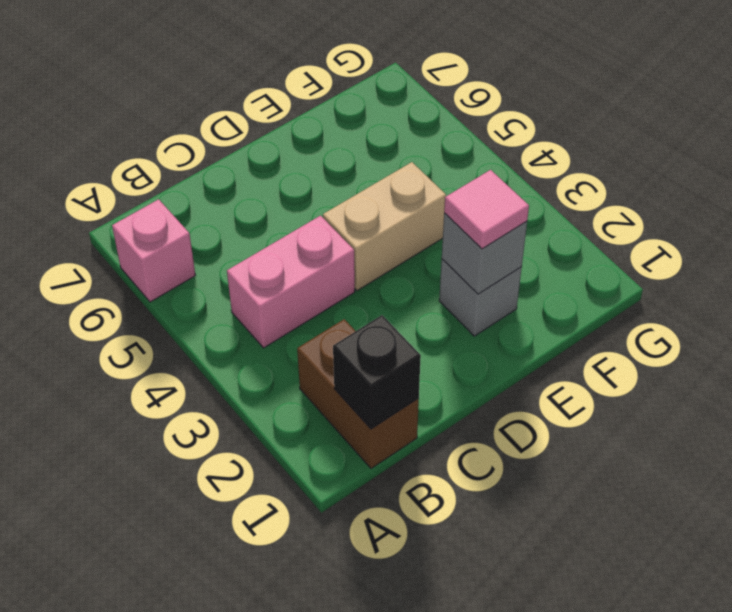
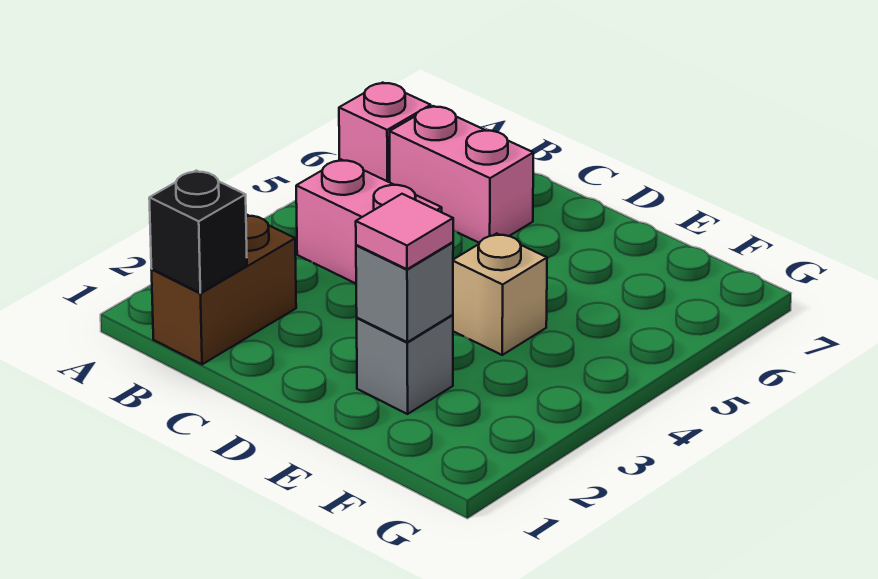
none -> pink 1x2 brick [390,106,533,243]
tan 1x2 brick [323,162,446,291] -> tan 1x1 brick [453,233,547,355]

